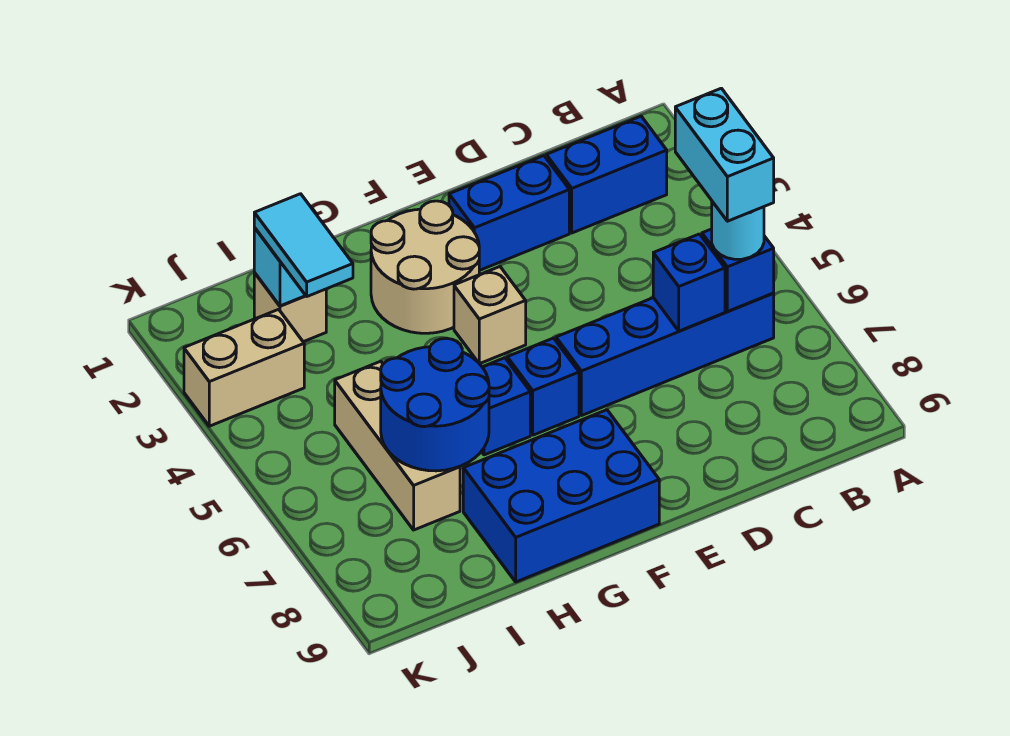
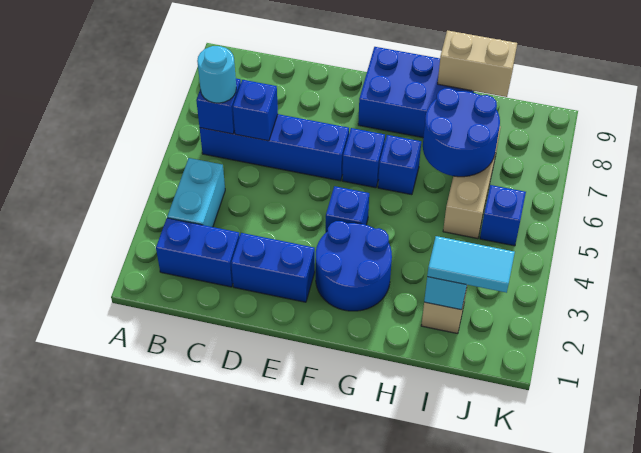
cyan 1x2 brick [675,88,774,221] -> cyan 1x2 brick moved to [167,158,225,227]
tan 2x2 round brick [371,201,479,333] -> blue 2x2 round brick [316,221,392,311]
tan 1x1 brick [454,267,526,364] -> blue 1x1 brick [326,186,369,232]
cyan 1x2 tile [254,194,353,296] -> cyan 1x2 tile turned to [427,236,515,293]
tan 1x2 brick [184,309,304,426] -> tan 1x2 brick moved to [438,30,517,97]
none -> blue 1x1 brick [480,185,526,246]

